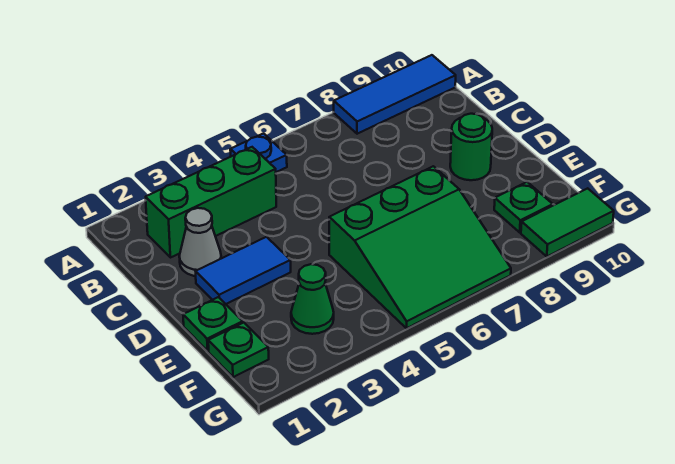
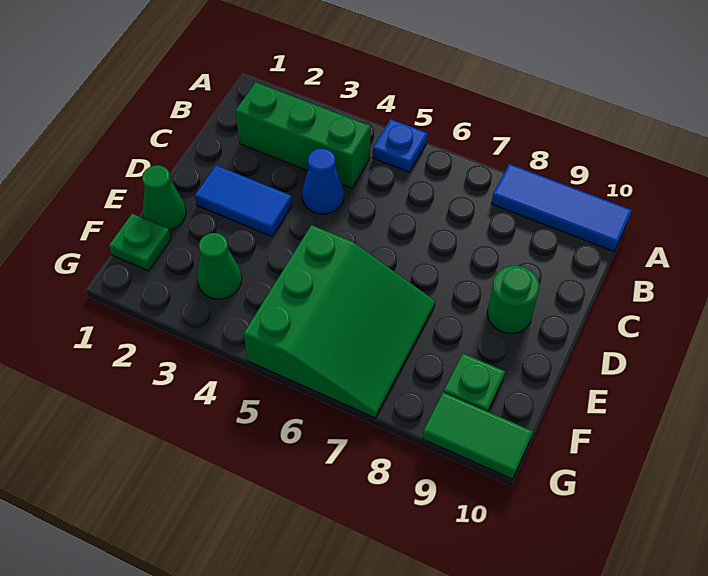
grey 1x1 cone [179,208,221,276] -> none
none -> blue 1x1 cone [302,149,344,214]
green 1x1 plate [183,297,243,351] -> green 1x1 cone [142,165,186,230]
green 3x3 slope [329,166,511,328] -> green 3x3 slope turned to [244,225,435,418]

